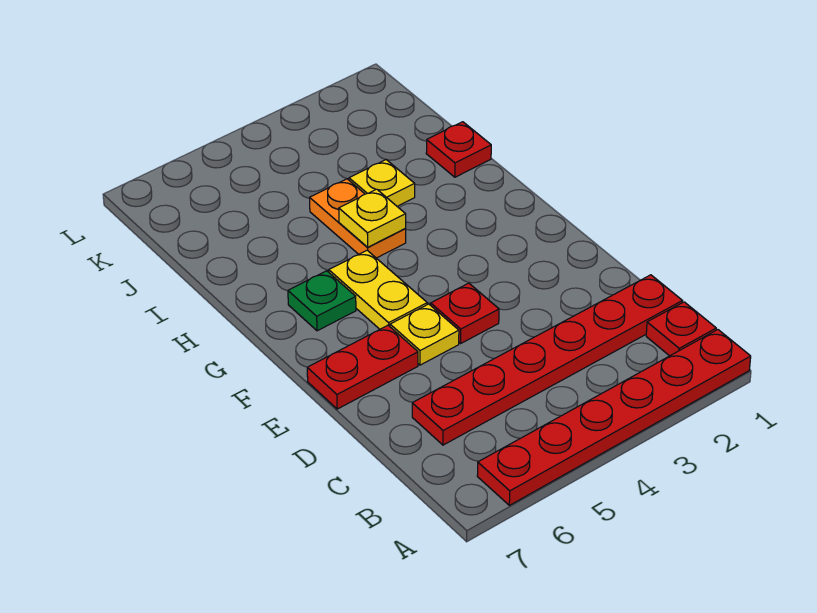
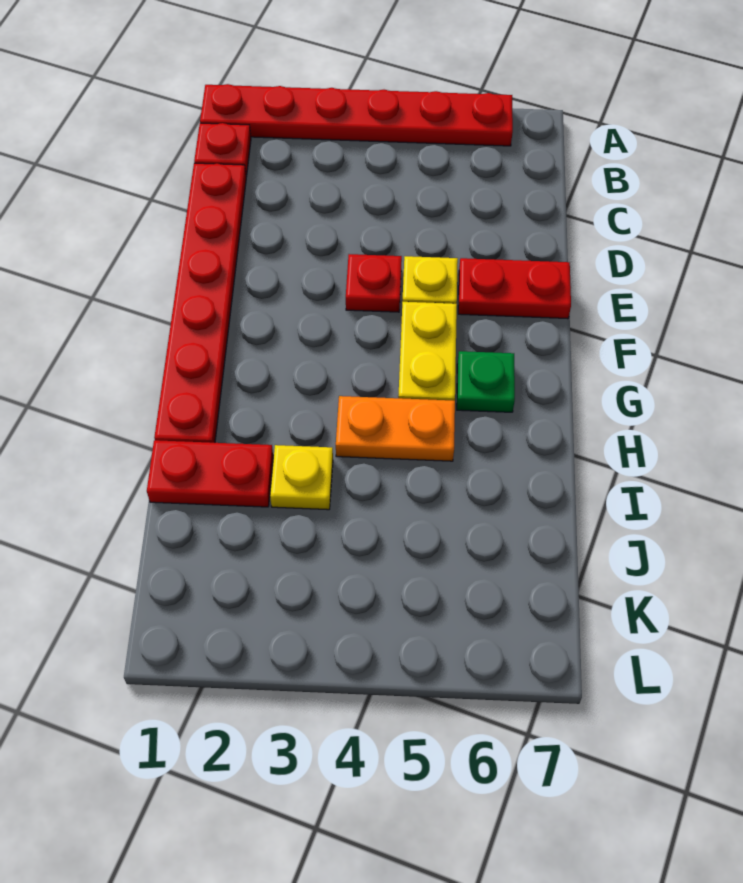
red 1x6 plate [412,275,682,445] -> red 1x6 plate turned to [154,163,246,443]
orange 1x2 plate [310,179,406,258] -> orange 1x2 plate turned to [336,396,455,461]
yellow 1x1 plate [339,189,406,247] -> none
red 1x1 plate [426,122,491,177] -> red 1x2 plate [147,440,273,507]

